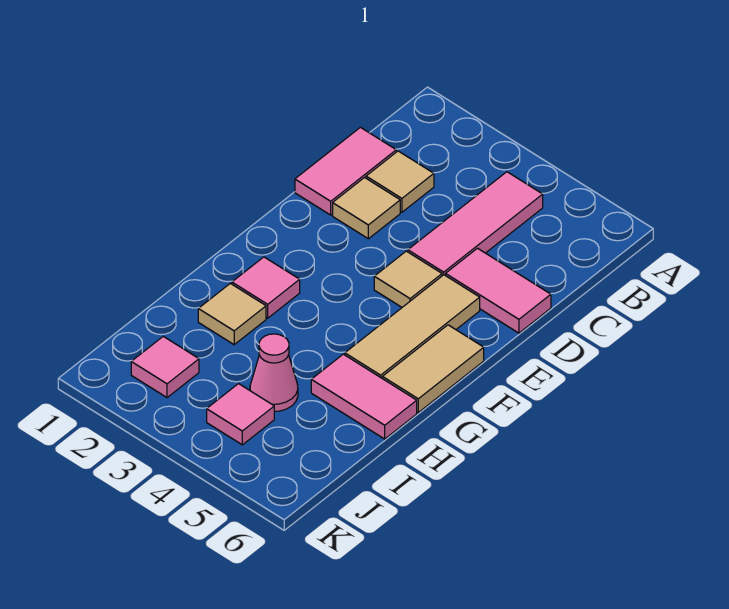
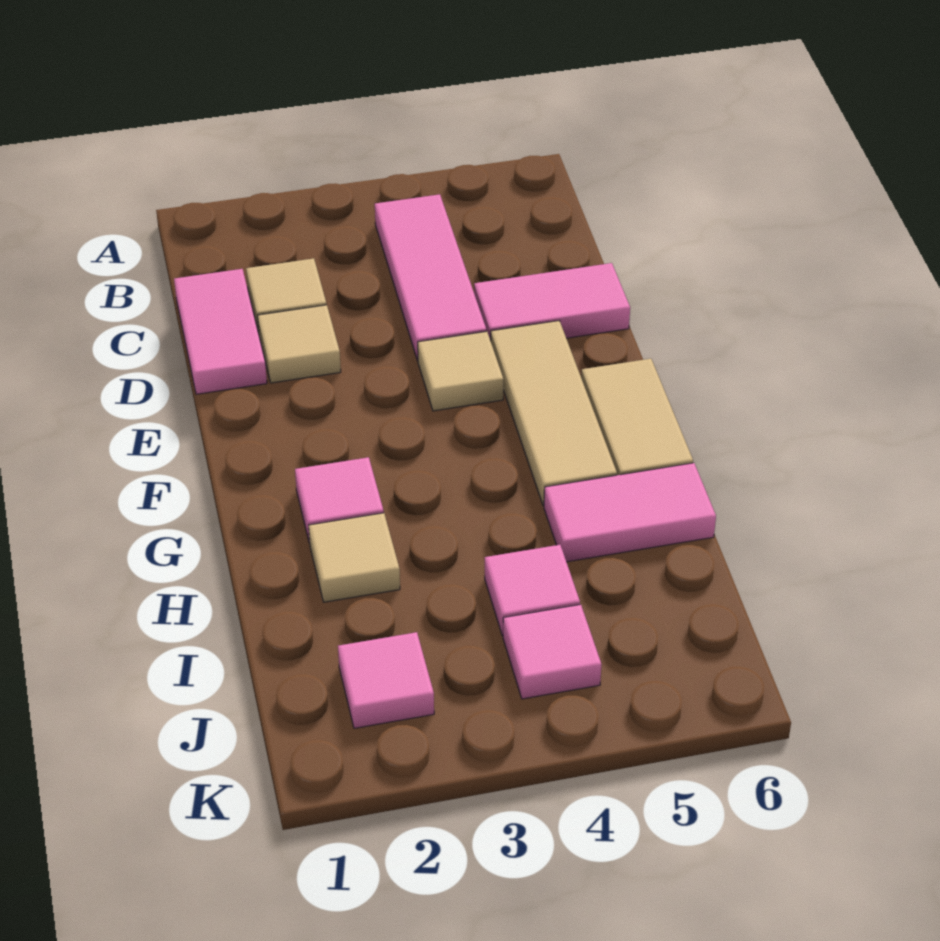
pink 1x1 cone [250,334,298,411] -> pink 1x1 tile [485,545,580,636]

